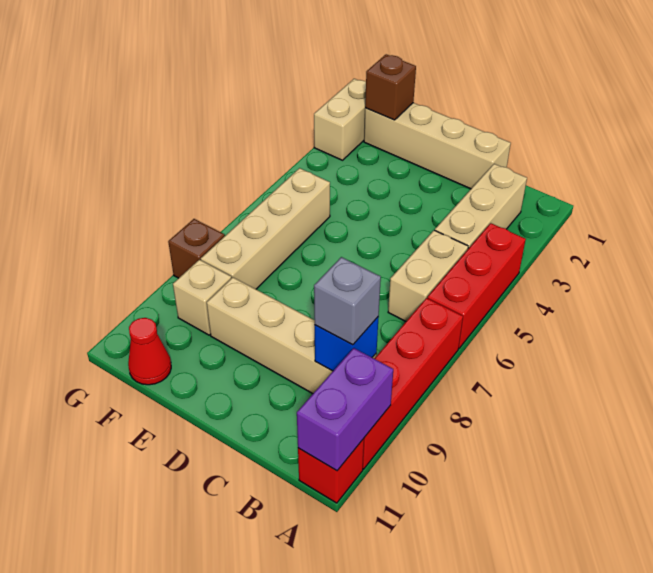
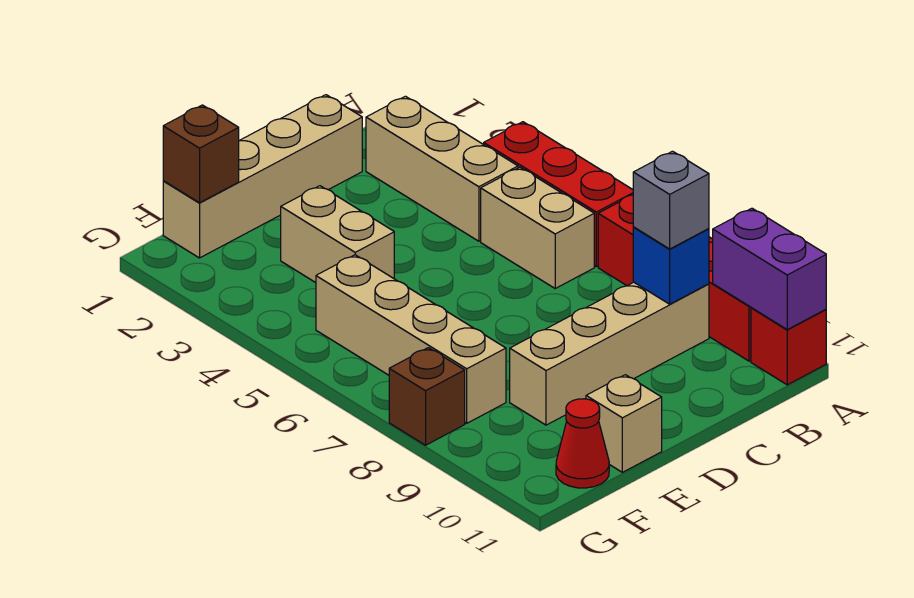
tan 1x1 brick [173,260,231,335] -> tan 1x1 brick moved to [586,375,662,472]
tan 1x2 brick [314,79,366,160] -> tan 1x2 brick moved to [281,186,394,283]

